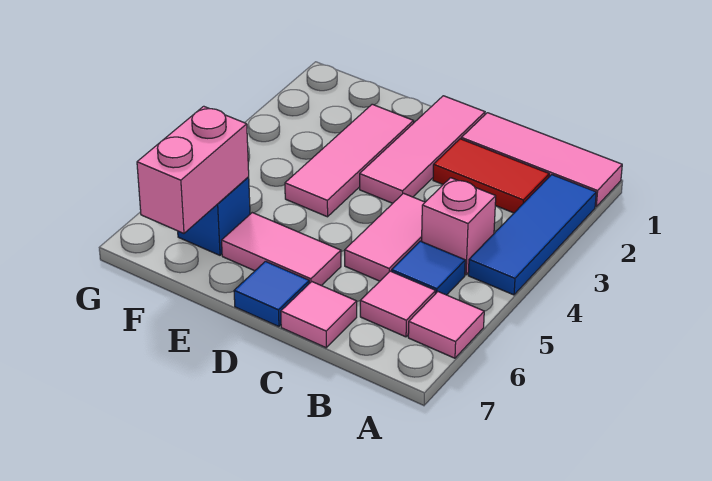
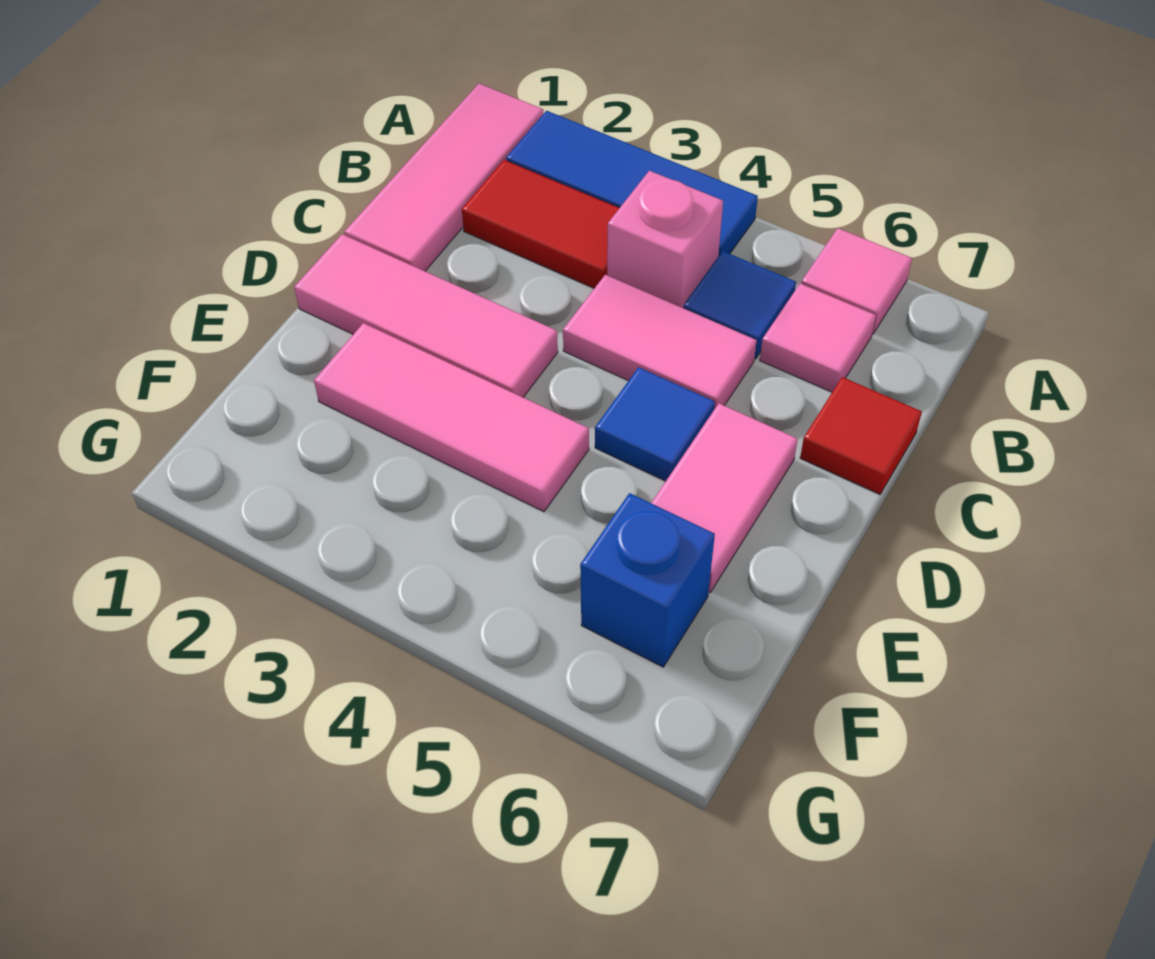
red 1x2 tile [433,139,549,213] -> red 1x2 tile turned to [462,160,619,288]
pink 1x1 tile [281,282,357,348] -> red 1x1 tile [800,377,922,494]
blue 1x1 tile [234,261,309,327] -> blue 1x1 tile moved to [595,367,715,481]
pink 1x2 brick [137,106,249,233] -> none

